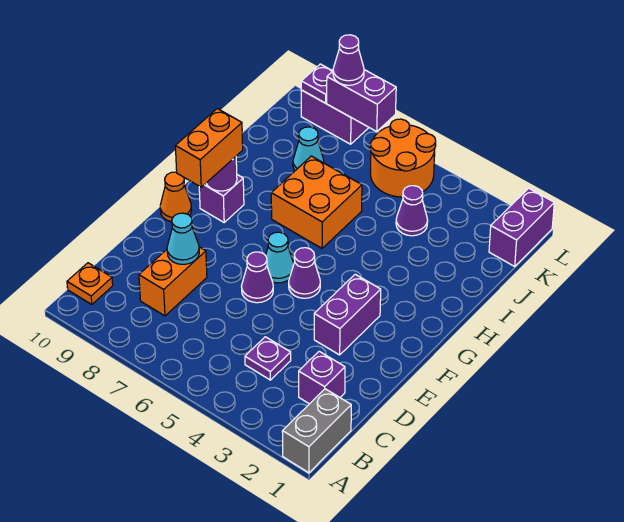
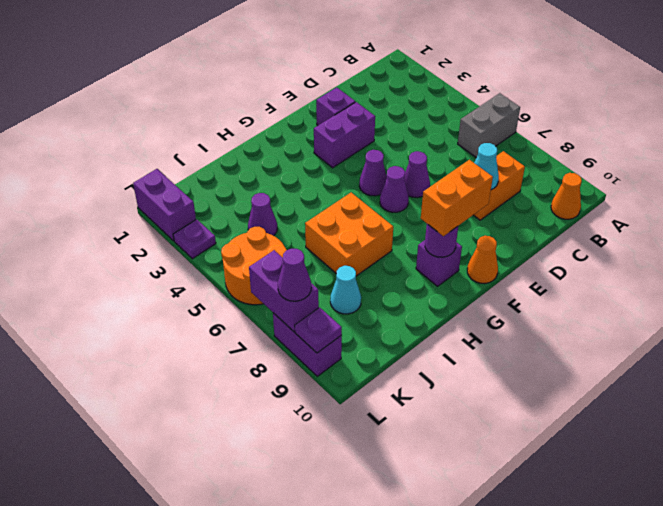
grey 1x2 brick [282,389,351,473] -> grey 1x2 brick moved to [458,93,520,158]
orange 1x1 plate [67,263,113,305] -> orange 1x1 cone [551,173,582,219]
purple 1x1 brick [299,351,345,404] -> purple 1x1 brick moved to [316,87,355,125]
purple 1x1 plate [245,337,291,380] -> purple 1x1 plate moved to [173,219,216,259]
cyan 1x1 cone [266,232,294,283] -> purple 1x1 cone [380,166,409,212]
purple 1x2 brick [489,188,554,266] -> purple 1x2 brick turned to [133,169,196,241]

